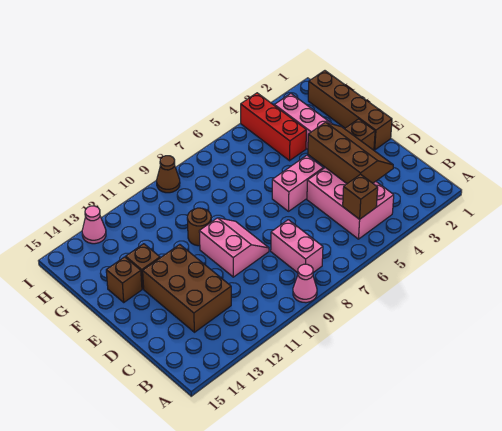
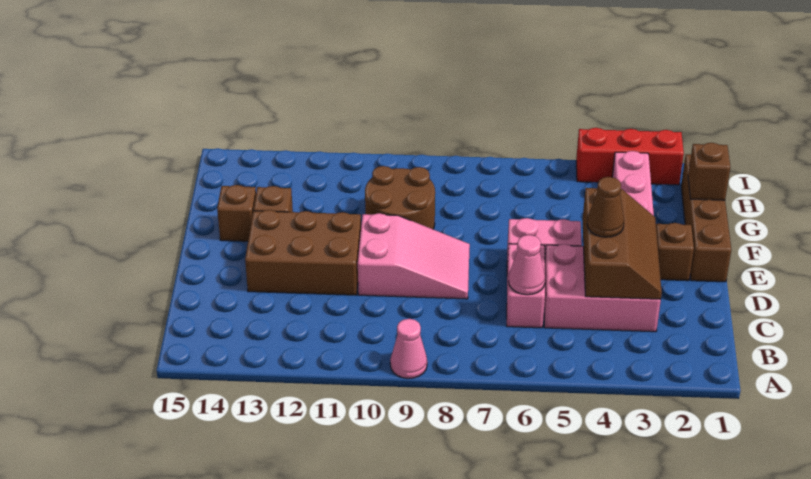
pink 2x3 brick [307,168,394,239] -> pink 2x3 brick turned to [544,244,661,332]
brown 1x1 brick [343,174,378,219] -> brown 1x1 brick moved to [688,143,730,200]
pink 1x2 brick [271,220,323,273] -> pink 1x2 brick moved to [507,244,545,328]
brown 2x3 brick [143,245,231,332] -> brown 2x3 brick turned to [245,210,361,295]
pink 2x2 slope [199,218,269,277] -> pink 2x3 slope [358,213,470,299]
brown 1x1 round brick [187,208,211,246] -> brown 2x2 round brick [365,166,435,229]
red 1x3 brick [241,93,306,161] -> red 1x3 brick turned to [576,128,684,185]
brown 1x1 cone [157,156,180,193] -> brown 1x1 cone moved to [587,177,624,237]
pink 1x1 cone [82,206,106,244] -> pink 1x1 cone moved to [509,235,545,295]

